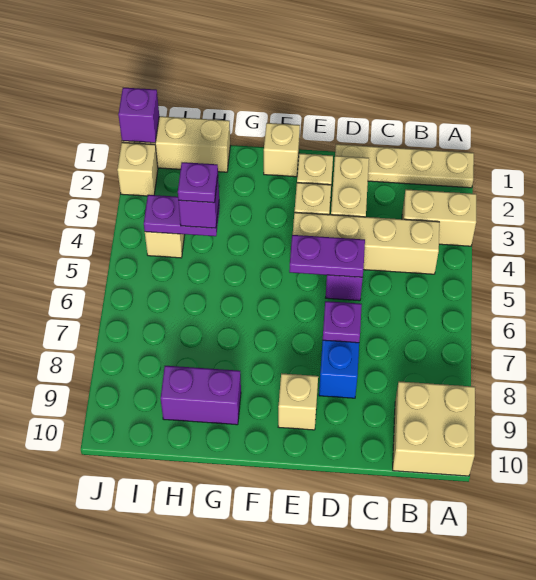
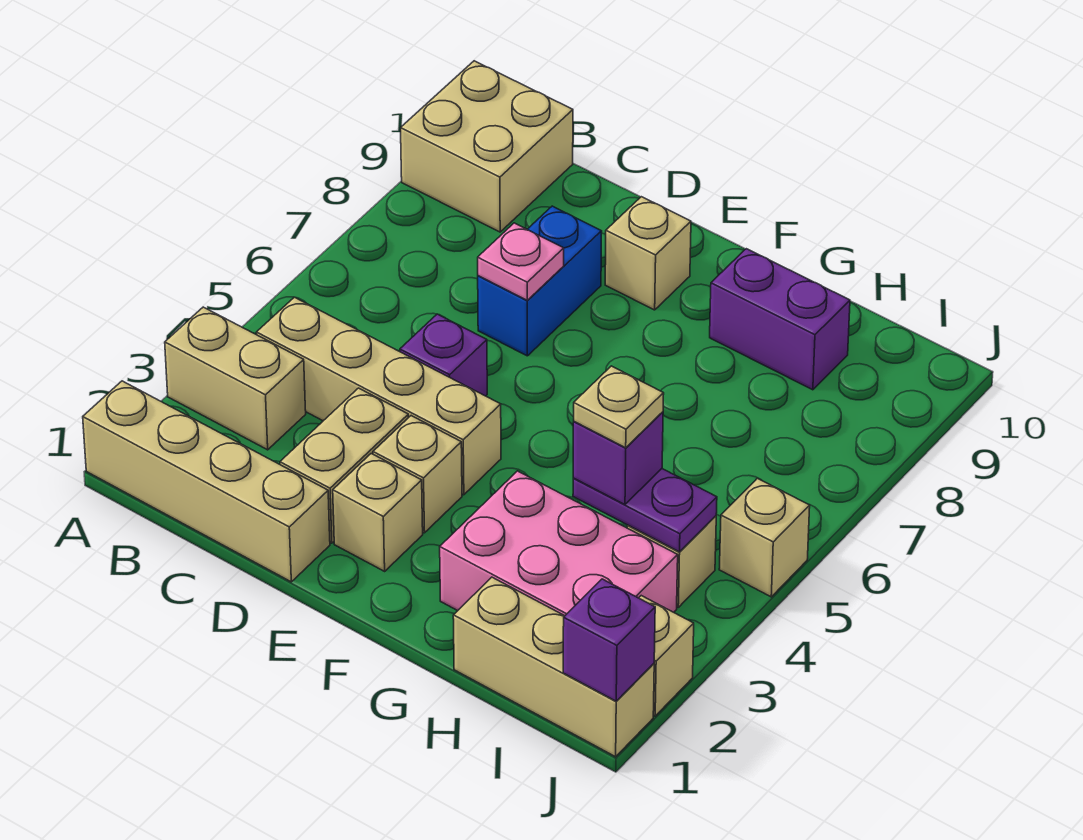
tan 1x4 plate [335,144,474,188] -> tan 1x4 brick [83,381,330,582]
purple 1x2 plate [289,235,365,277] -> none
purple 1x1 plate [323,301,362,343] -> pink 1x1 plate [478,223,564,300]
tan 1x1 brick [264,123,300,177] -> tan 1x1 brick moved to [719,478,810,597]
none -> pink 2x3 brick [440,471,678,616]
purple 1x1 plate [178,162,218,203] -> tan 1x1 plate [574,366,664,448]

